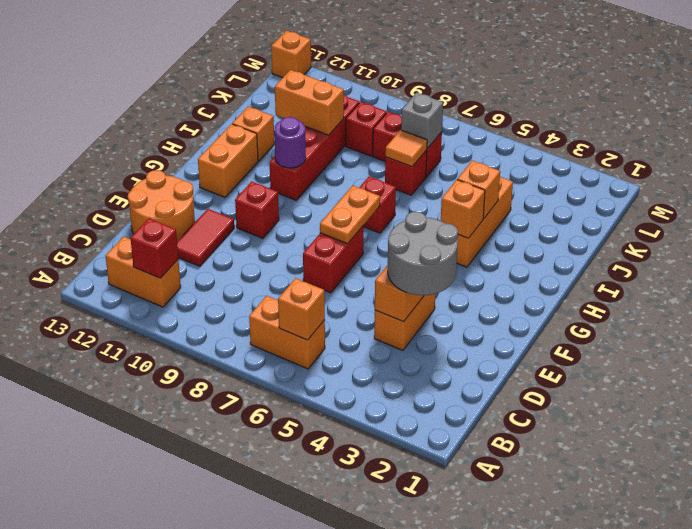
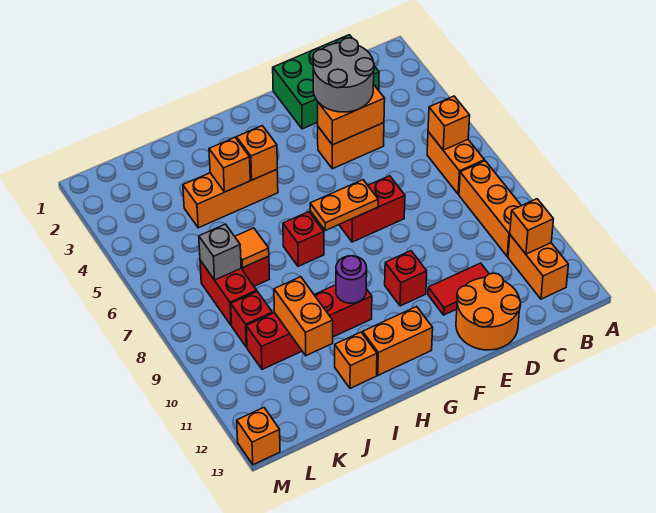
none -> orange 1x3 brick [459,161,521,257]
red 1x1 brick [131,218,178,278] -> orange 1x1 brick [510,199,553,254]
none -> green 2x3 brick [273,35,379,129]

